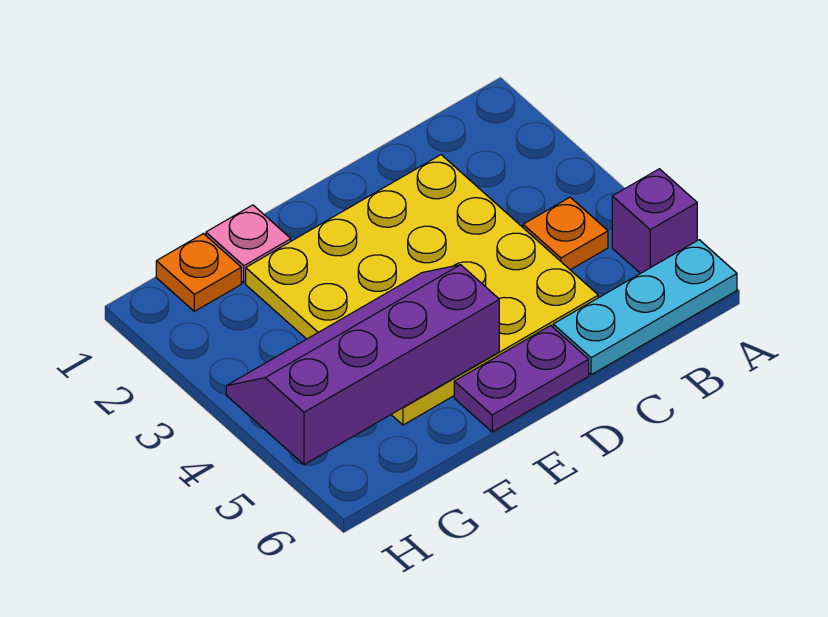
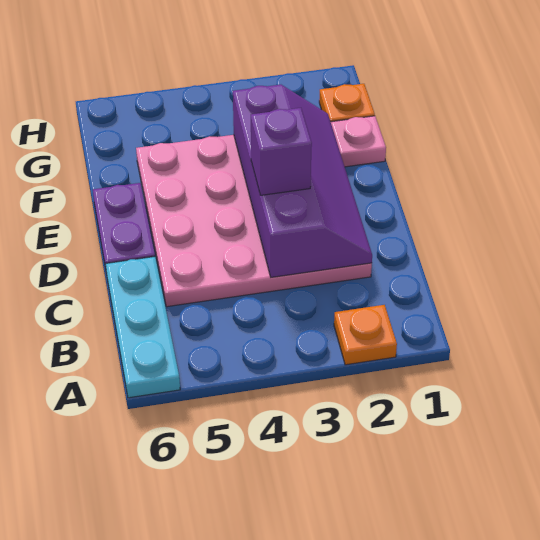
purple 1x1 brick [612,169,697,274] -> purple 1x1 brick moved to [251,108,312,195]
orange 1x1 plate [523,197,608,270] -> orange 1x1 plate moved to [334,305,397,365]
yellow 4x4 plate [246,155,598,425] -> pink 4x4 plate [136,135,372,307]
purple 2x4 slope [226,265,499,465] -> purple 2x4 slope moved to [233,85,372,277]

